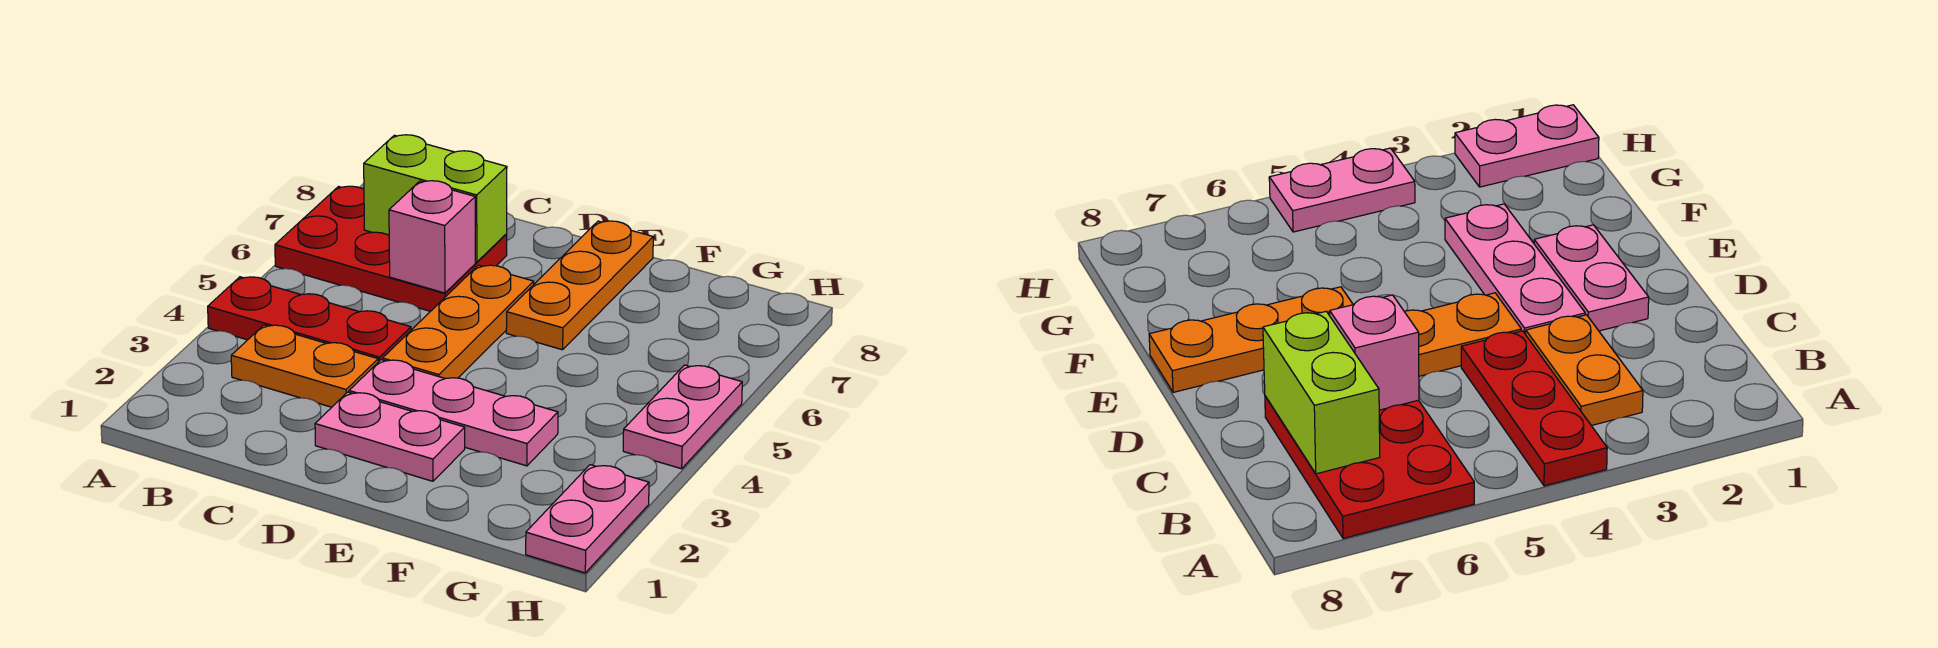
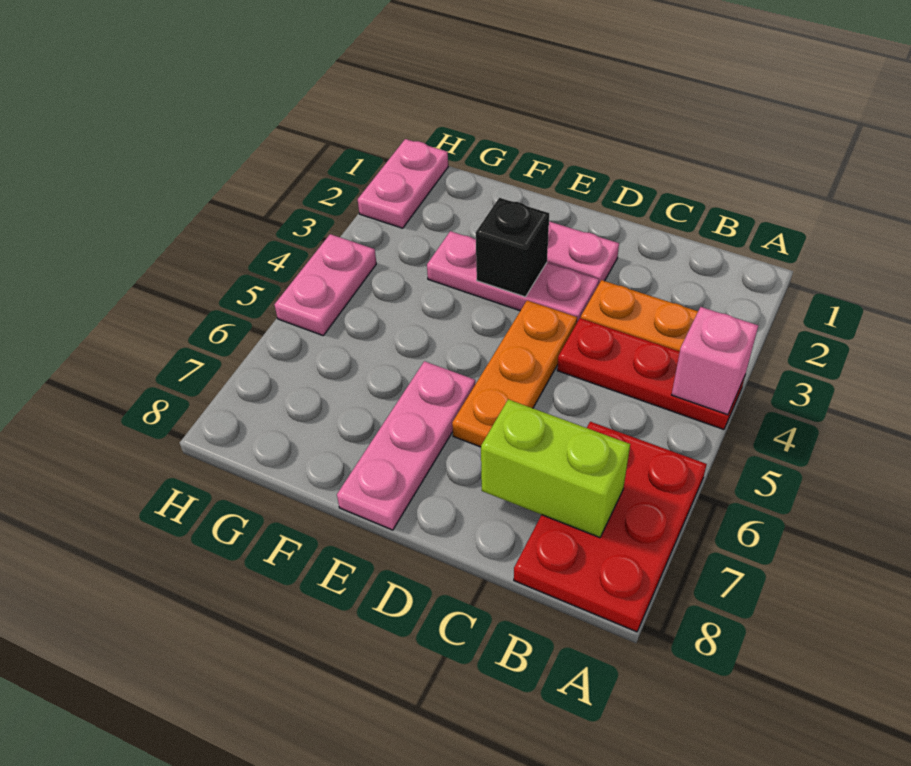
red 2x3 plate [275,186,507,311] -> red 2x3 plate turned to [514,422,707,632]
pink 1x1 brick [389,181,475,293] -> pink 1x1 brick moved to [672,307,758,415]
none -> black 1x1 brick [476,198,549,297]
orange 1x3 plate [506,221,653,350] -> pink 1x3 plate [337,361,475,530]

